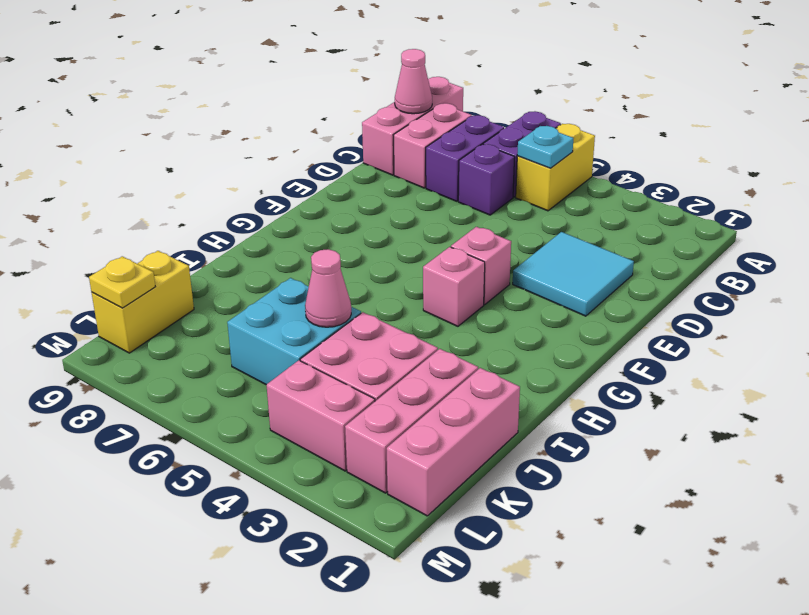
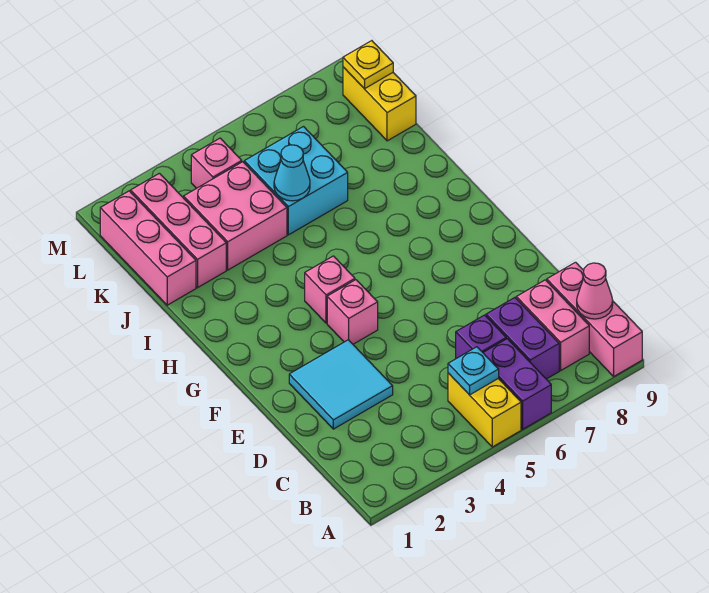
pink 1x1 cone [305,249,351,327] -> cyan 1x1 cone [274,145,310,201]
pink 1x2 brick [267,360,375,471] -> pink 1x1 brick [191,138,242,188]

